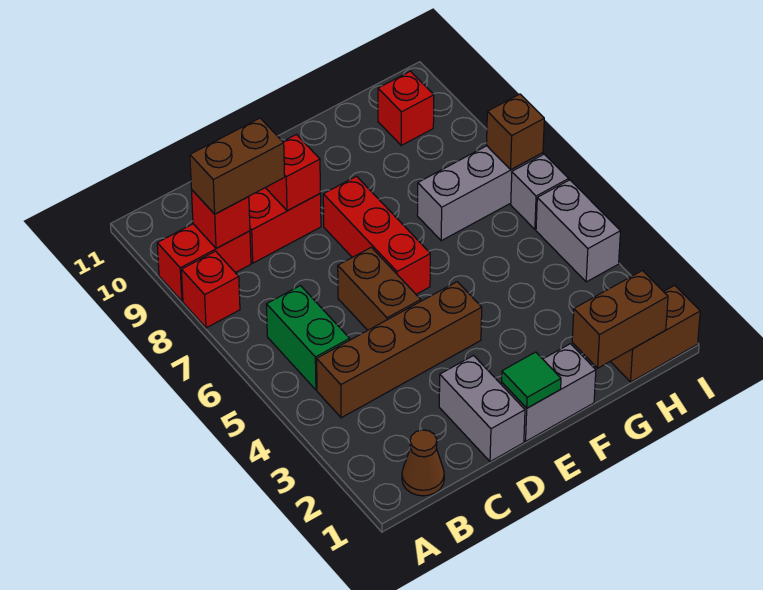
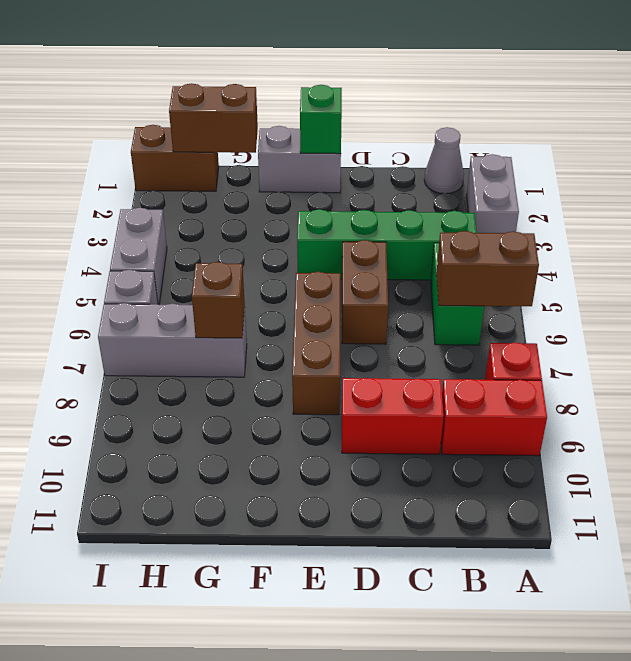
brown 1x1 cone [402,430,444,496] -> grey 1x1 cone [424,127,464,194]
brown 1x4 brick [317,282,482,418] -> green 1x4 brick [297,209,477,280]
red 1x1 brick [192,190,250,249] -> none
brown 1x2 brick [190,118,285,214] -> brown 1x2 brick moved to [436,231,539,306]
grey 1x2 brick [439,356,525,462] -> grey 1x2 brick moved to [467,154,519,233]
red 1x1 brick [265,135,320,211] -> none
green 1x1 tile [502,352,561,408] -> green 1x1 brick [300,85,342,154]
red 1x3 brick [323,176,430,294] -> brown 1x3 brick [292,272,341,415]
red 1x1 brick [378,71,434,145] -> none
brown 1x1 brick [487,94,544,170] -> brown 1x1 brick moved to [192,262,245,338]

